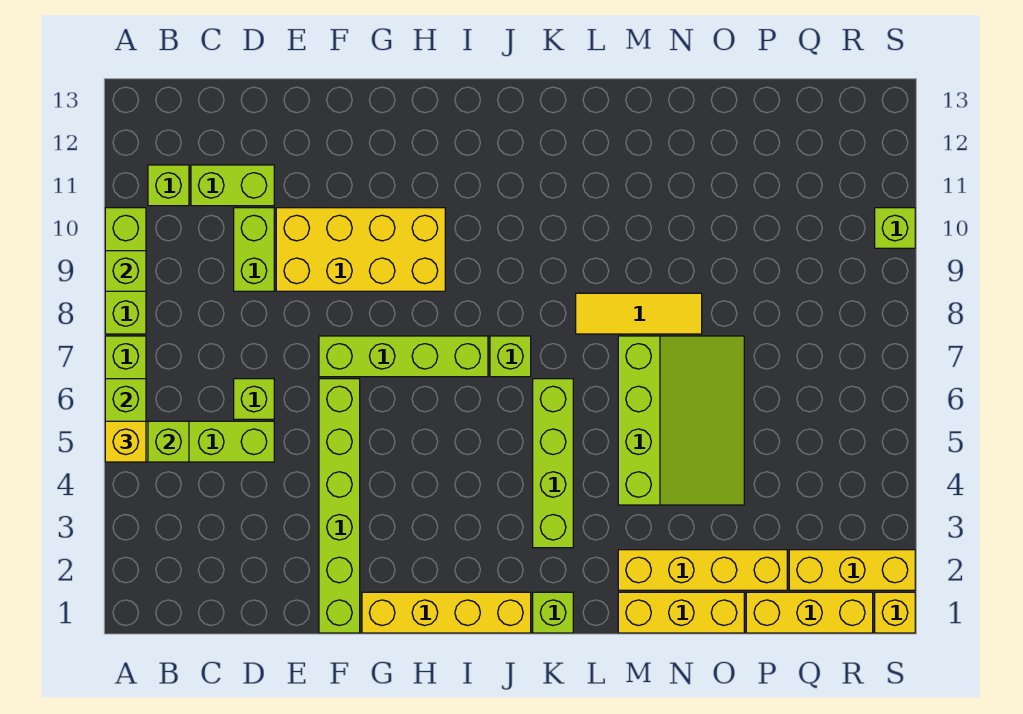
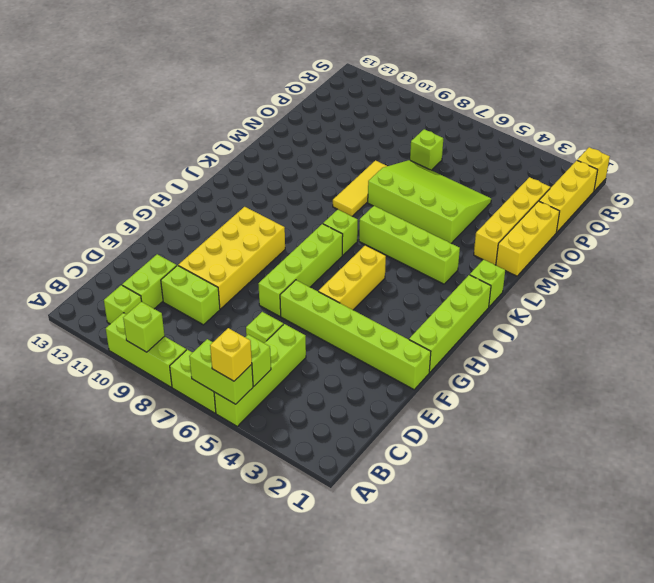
yellow 1x4 brick [362,592,531,633] -> lime 1x4 brick [409,275,491,372]
yellow 1x3 brick [789,550,915,590] -> yellow 1x3 brick moved to [318,245,386,310]
lime 1x1 brick [875,208,915,248] -> lime 1x1 brick moved to [410,129,443,170]

